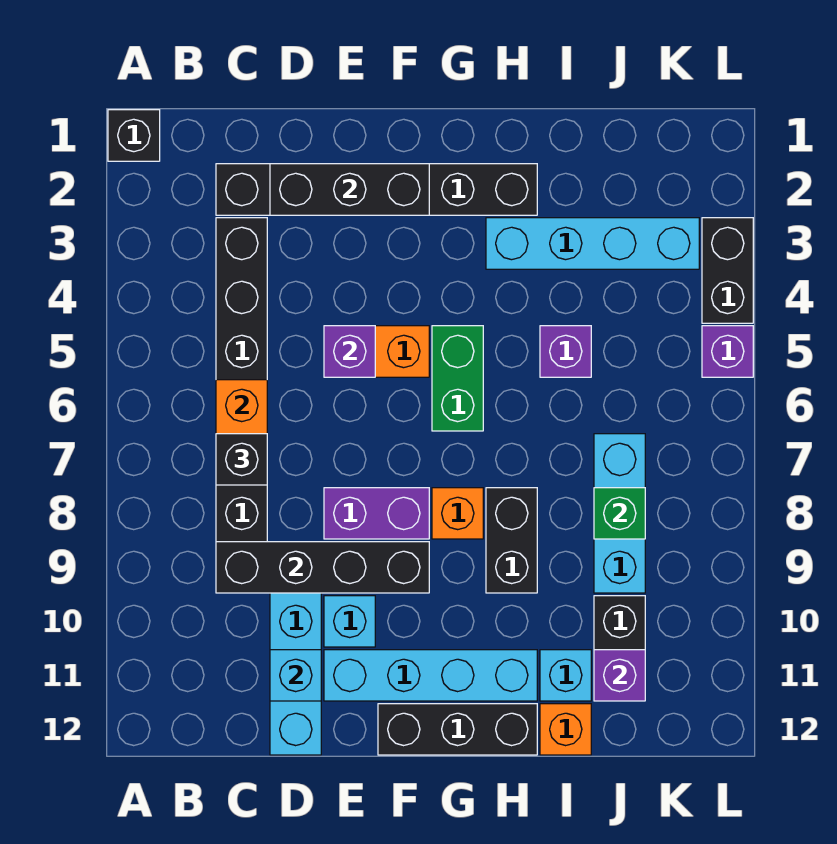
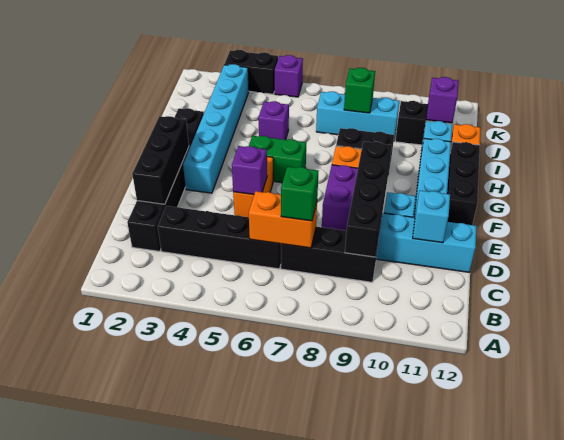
black 1x1 brick [108,110,160,161] -> none
black 1x1 brick [216,434,267,485] -> green 1x1 brick [281,166,318,221]
cyan 1x4 brick [486,218,699,269] -> cyan 1x6 brick [183,64,249,193]

